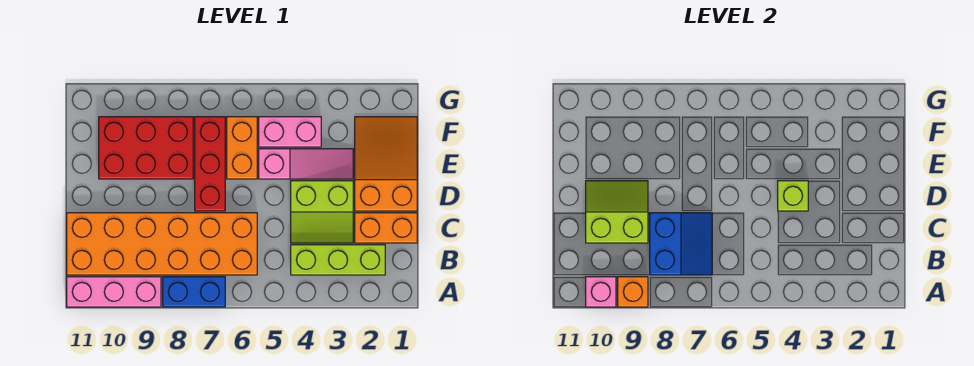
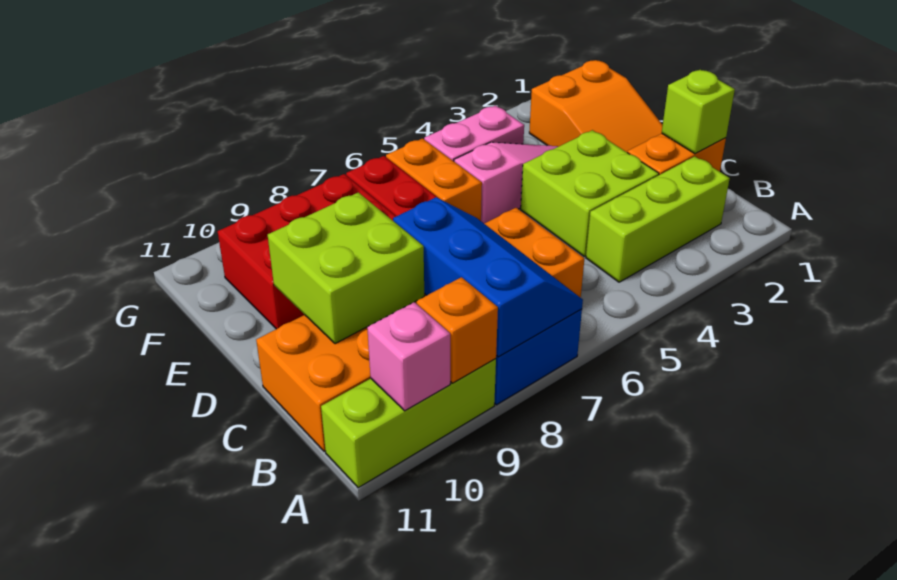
pink 1x3 brick [67,277,161,307] -> lime 1x3 brick [321,359,496,488]
blue 2x2 slope [650,213,712,275] -> blue 2x3 slope [393,197,583,357]
lime 2x2 slope [291,181,353,243] -> lime 2x2 brick [521,130,659,256]
lime 2x2 slope [586,181,648,243] -> lime 2x2 brick [268,192,424,344]
orange 2x3 slope [355,117,417,211] -> orange 2x3 slope turned to [529,60,663,152]
lime 1x1 brick [778,181,808,211] -> lime 1x1 brick moved to [662,70,735,154]

